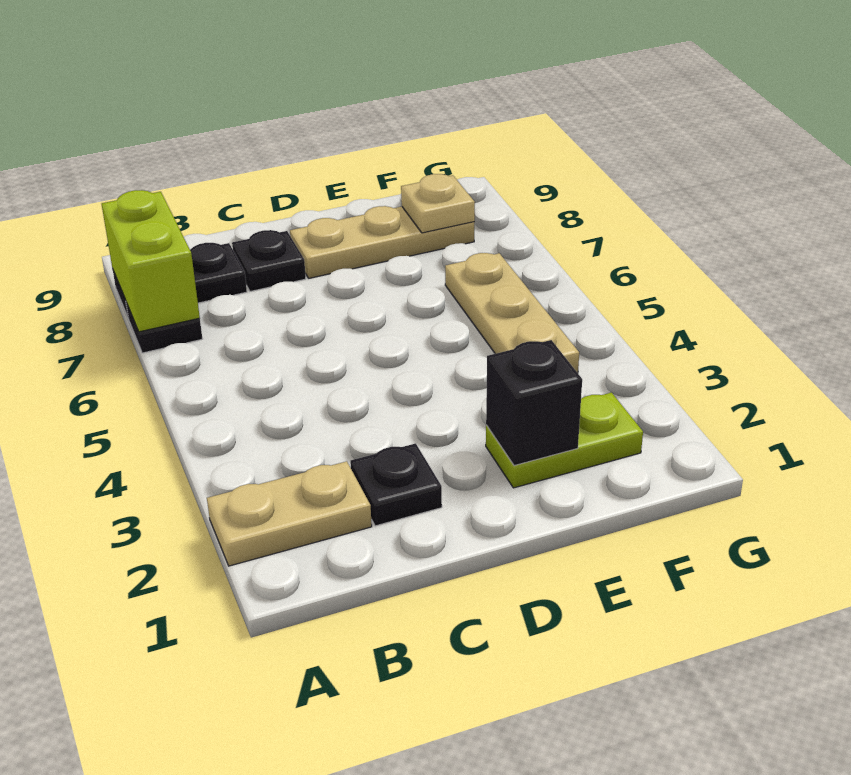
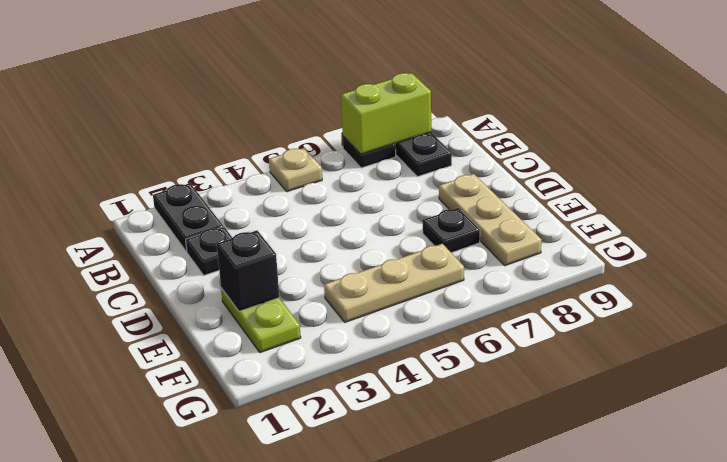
tan 1x2 plate [207,461,372,566] -> black 1x2 plate [153,183,223,252]
black 1x1 plate [232,230,306,291] -> black 1x1 plate moved to [422,208,480,253]
tan 1x1 plate [401,174,475,233] -> tan 1x1 plate moved to [269,148,322,192]

